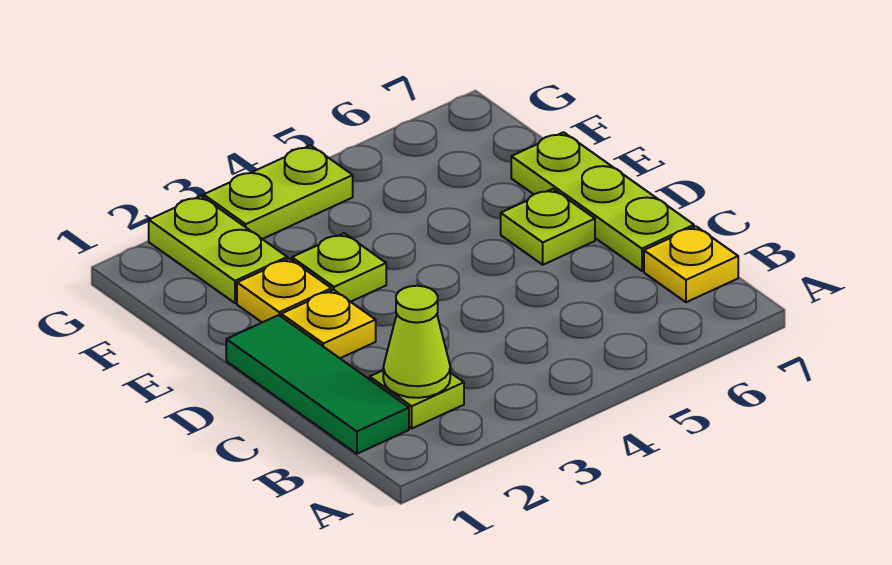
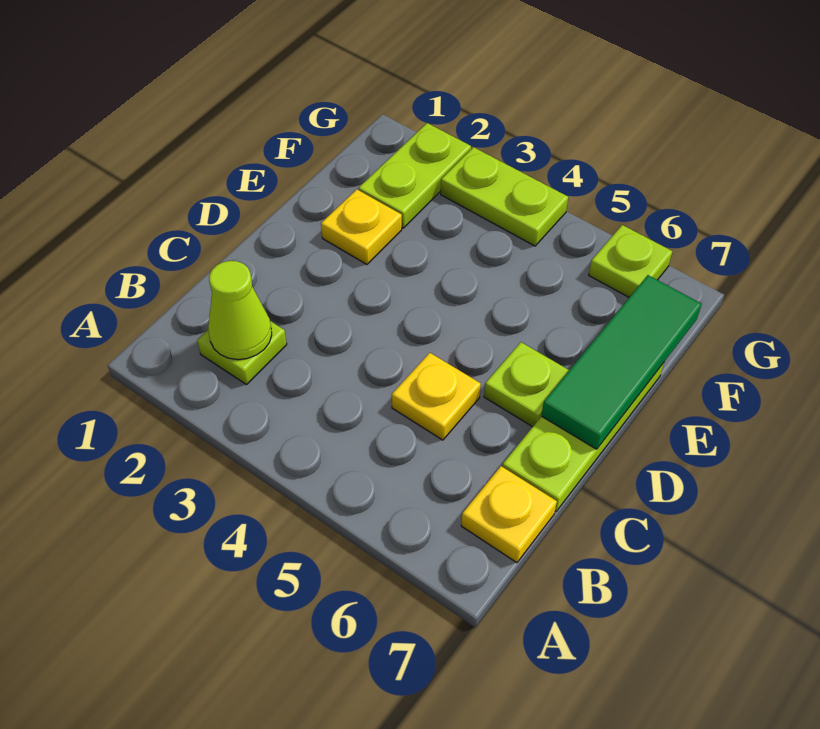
green 1x3 tile [226,315,409,454] -> green 1x3 tile moved to [541,275,702,449]
yellow 1x1 plate [281,290,376,358] -> yellow 1x1 plate moved to [392,353,481,440]
lime 1x1 plate [292,233,386,302] -> lime 1x1 plate moved to [589,225,672,297]

